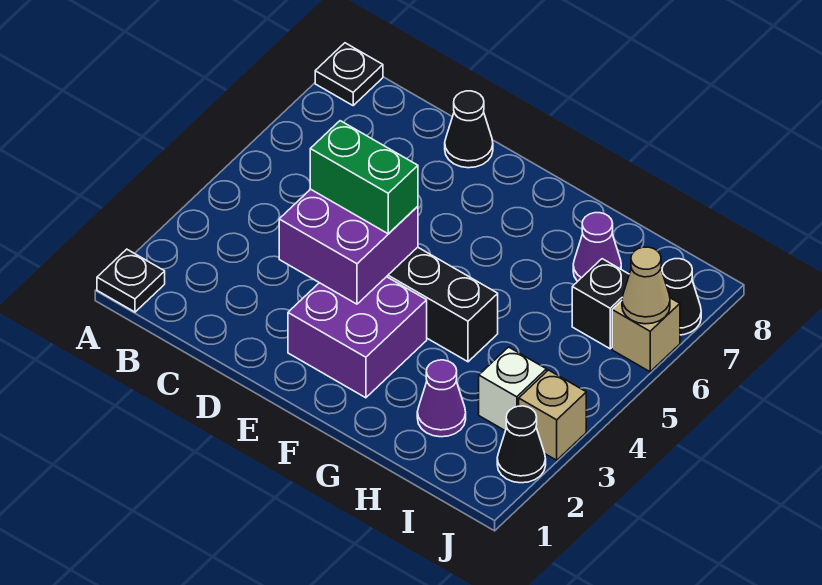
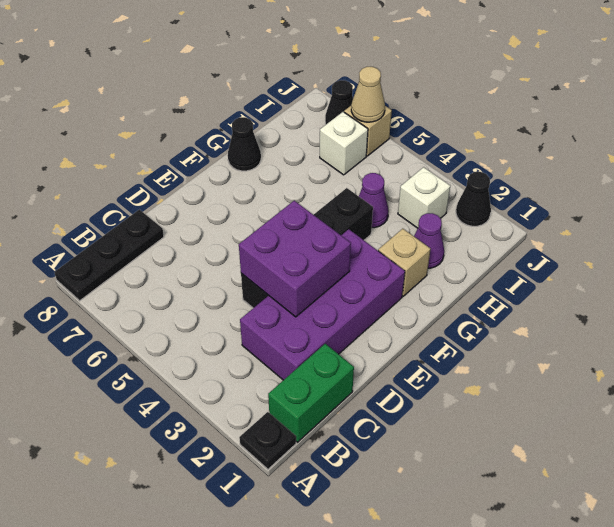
black 1x1 plate [315,43,383,105] -> black 1x3 plate [54,210,164,301]
green 1x2 brick [310,121,418,234] -> green 1x2 brick moved to [268,344,354,442]
black 1x1 cone [445,91,493,168] -> black 1x1 cone moved to [228,117,261,171]
purple 2x2 brick [288,277,427,398] -> purple 2x4 brick [240,229,405,380]
purple 1x1 cone [573,213,621,282] -> purple 1x1 cone moved to [359,173,389,228]
black 1x1 brick [572,259,629,349] -> white 1x1 brick [320,112,368,175]
tan 1x1 brick [519,370,586,460] -> tan 1x1 brick moved to [378,229,431,296]

